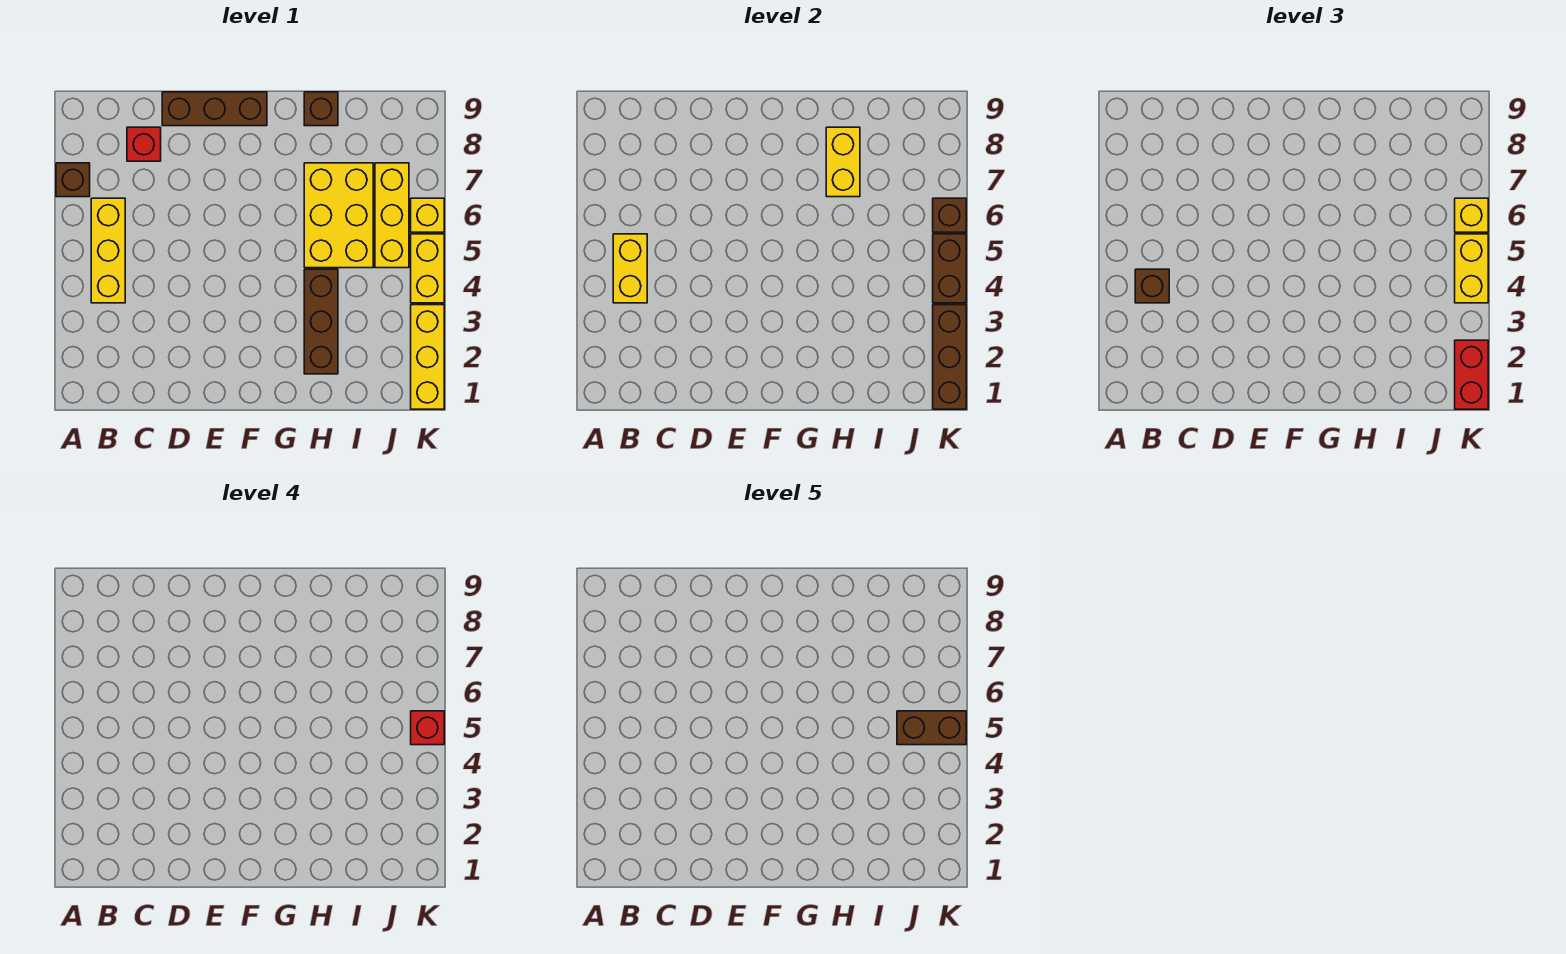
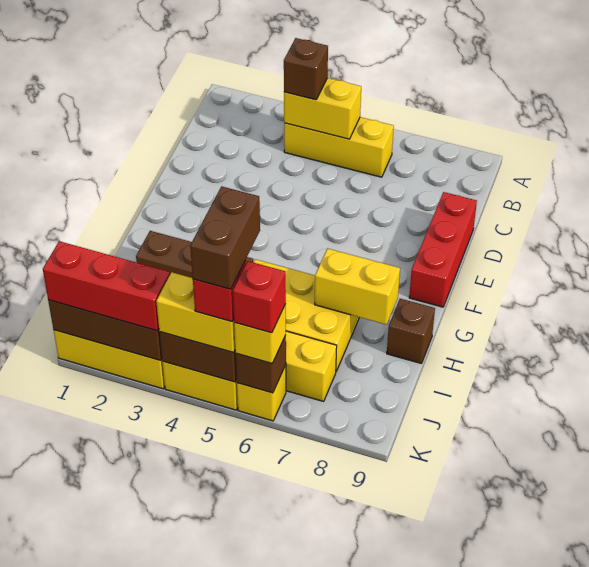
brown 1x1 brick [56,163,90,197] -> none
red 1x1 brick [127,127,161,161] -> red 1x1 brick moved to [233,261,286,333]
brown 1x3 brick [162,92,267,126] -> red 1x3 brick [409,192,477,307]
red 1x2 brick [1455,340,1488,409] -> red 1x3 brick [43,241,170,331]

